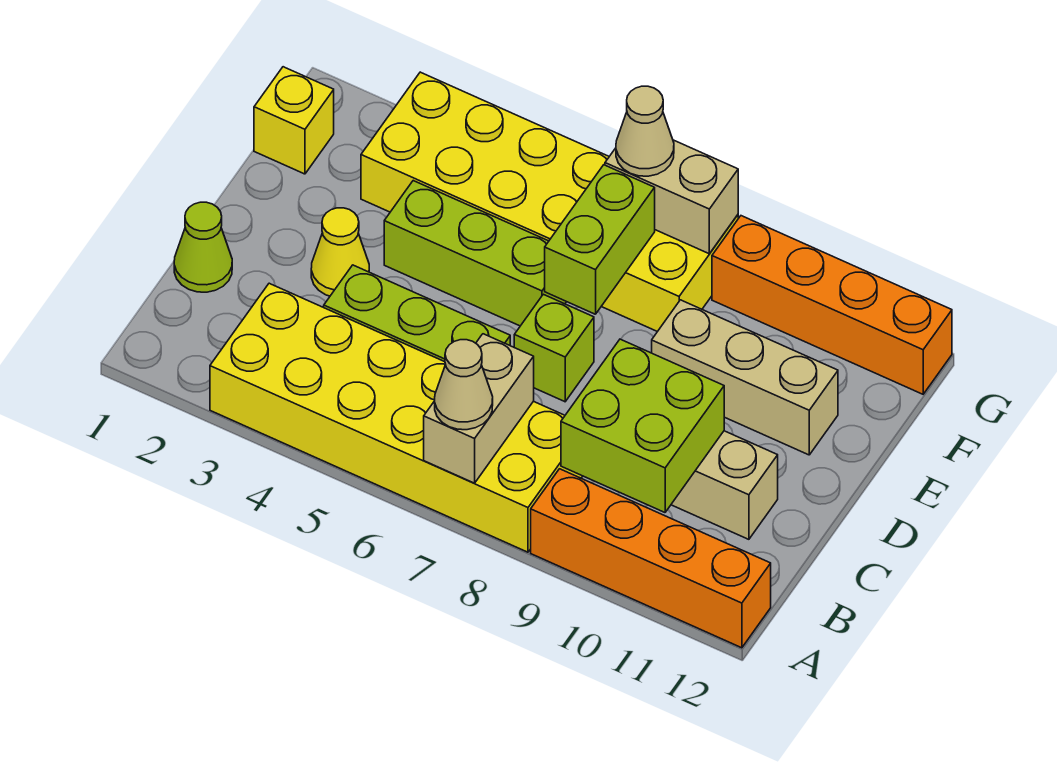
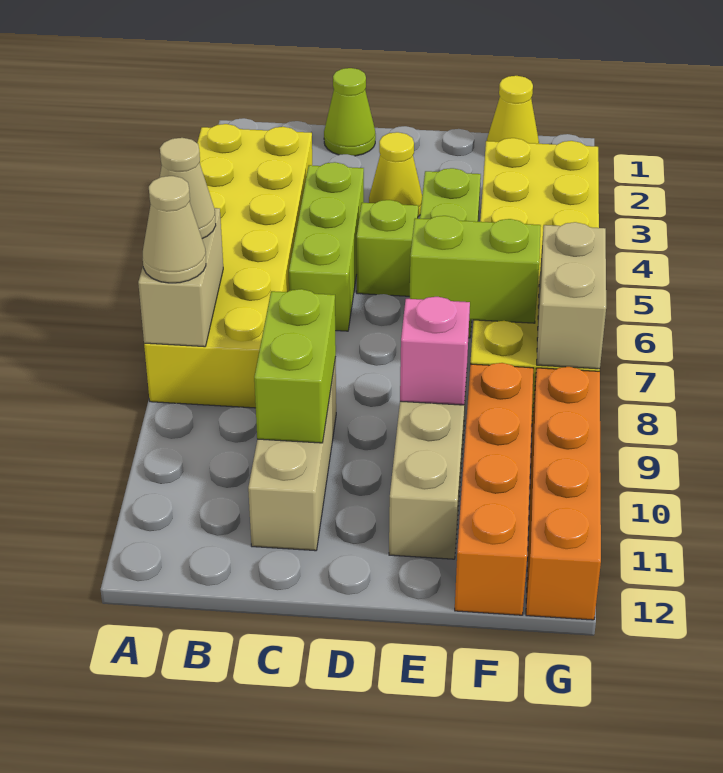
tan 1x2 brick [424,334,534,483] -> tan 1x2 brick turned to [138,208,223,347]
orange 1x4 brick [531,469,771,648] -> orange 1x4 brick moved to [455,363,533,615]
lime 2x2 brick [561,339,724,512] -> lime 1x2 brick [254,289,336,443]
lime 1x1 brick [514,294,594,402] -> lime 1x1 brick moved to [357,200,418,296]
none -> pink 1x1 brick [400,297,470,405]
yellow 1x1 brick [254,67,334,174] -> yellow 1x1 cone [487,76,539,144]
tan 1x1 cone [616,86,674,176] -> tan 1x1 cone moved to [143,176,206,283]

